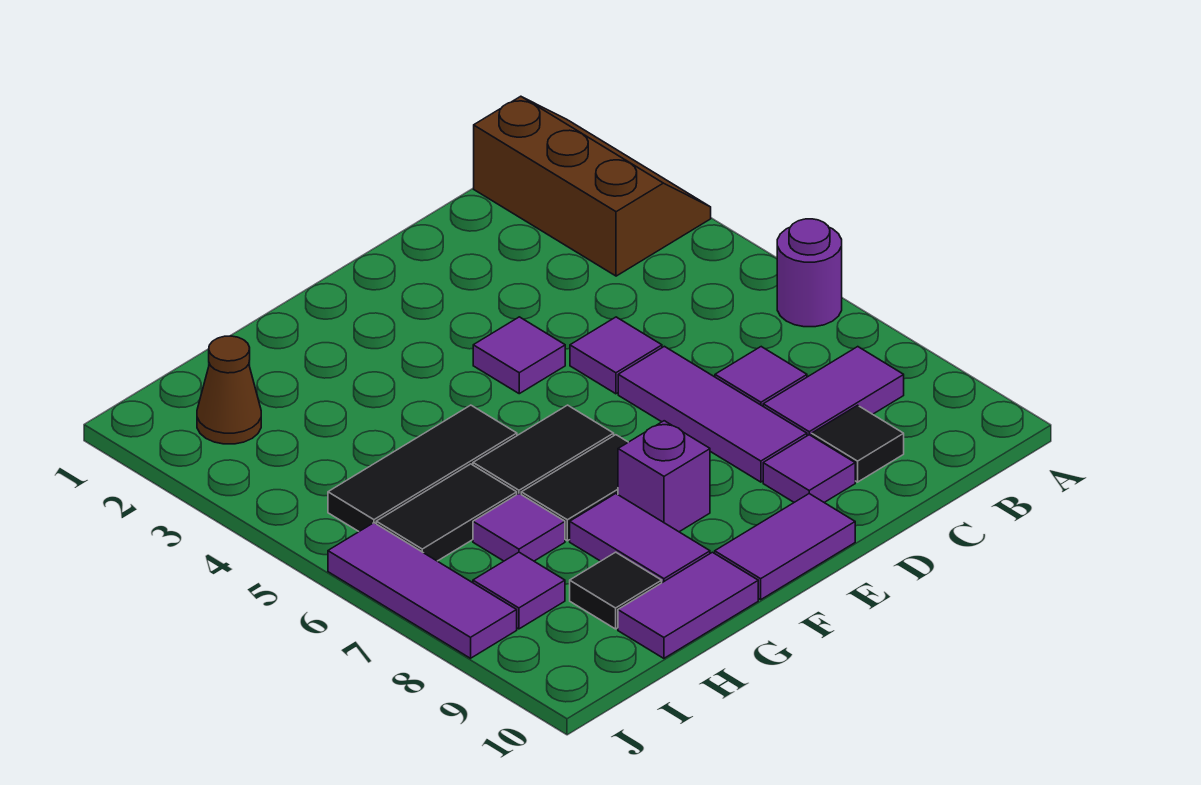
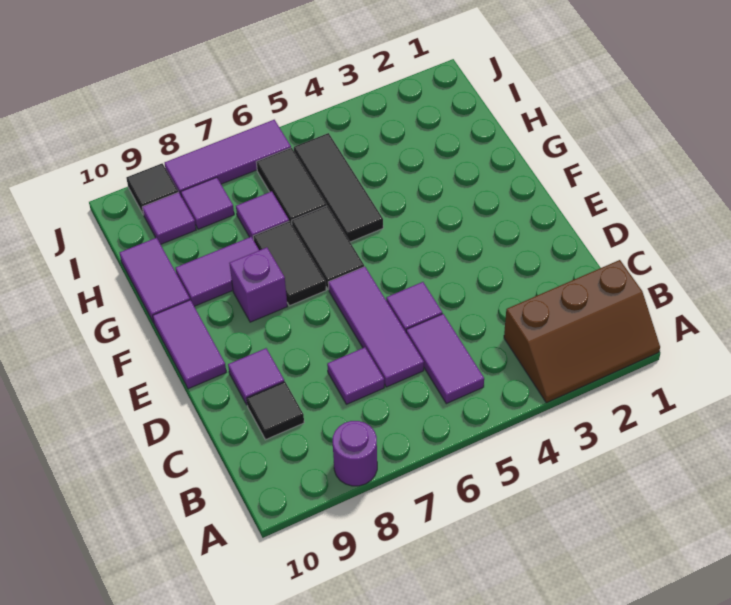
purple 1x1 round brick [777,219,842,327] -> purple 1x1 round brick moved to [333,421,377,486]
purple 1x2 tile [763,347,904,436] -> purple 1x2 tile moved to [406,314,484,404]
purple 1x3 tile [618,346,807,482] -> purple 1x3 tile turned to [328,267,424,387]
purple 1x1 tile [473,317,565,394] -> purple 1x1 tile moved to [142,192,196,244]
black 1x1 tile [570,552,662,629] -> black 1x1 tile moved to [126,163,178,215]
brown 1x1 cone [197,336,261,444] -> none

